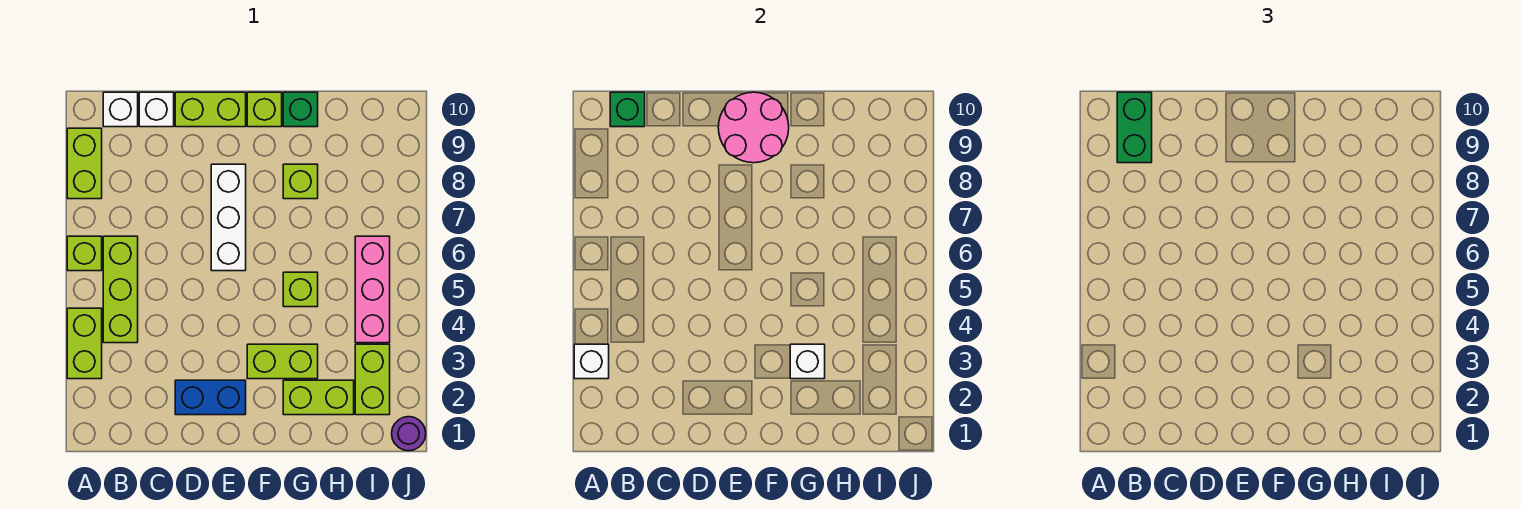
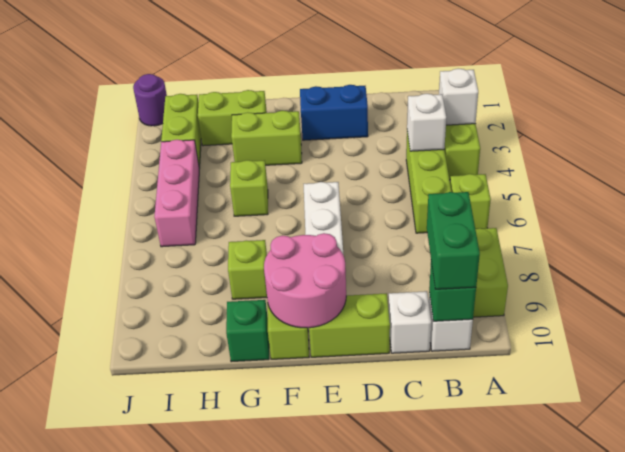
white 1x1 brick [790,344,825,379] -> white 1x1 brick moved to [407,94,446,151]

